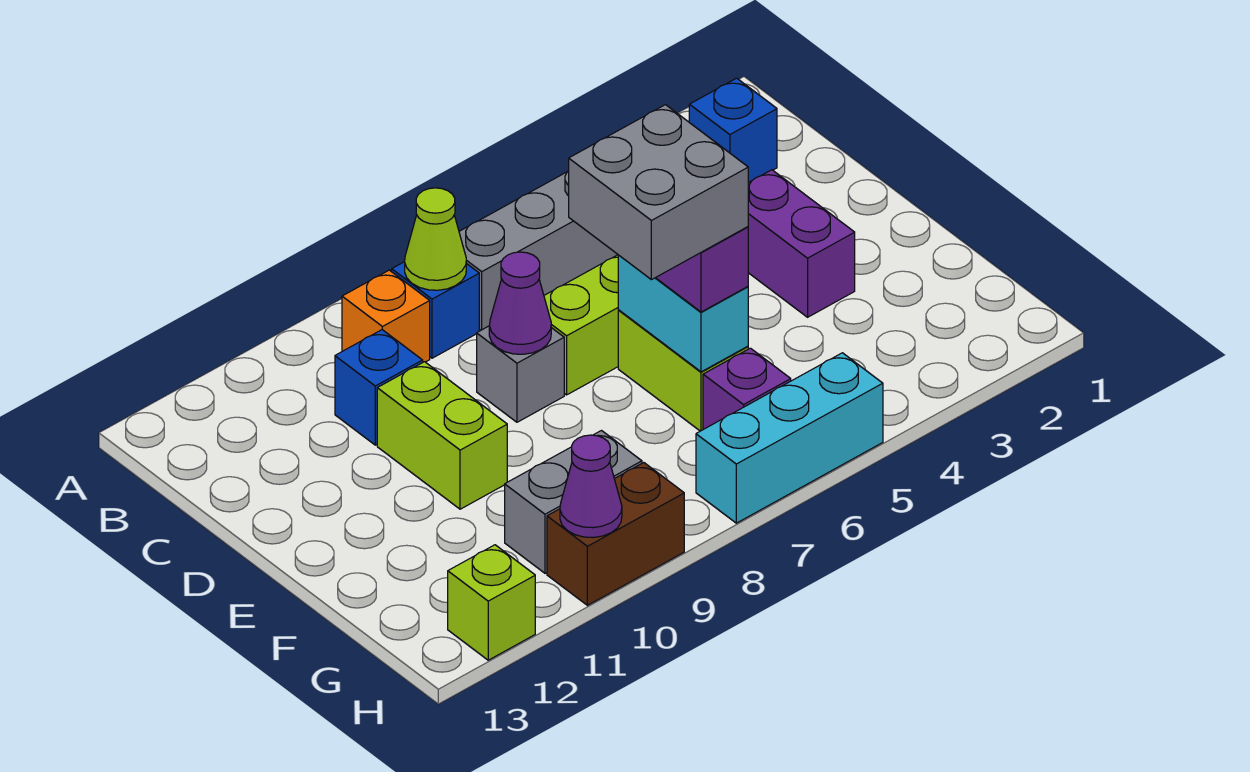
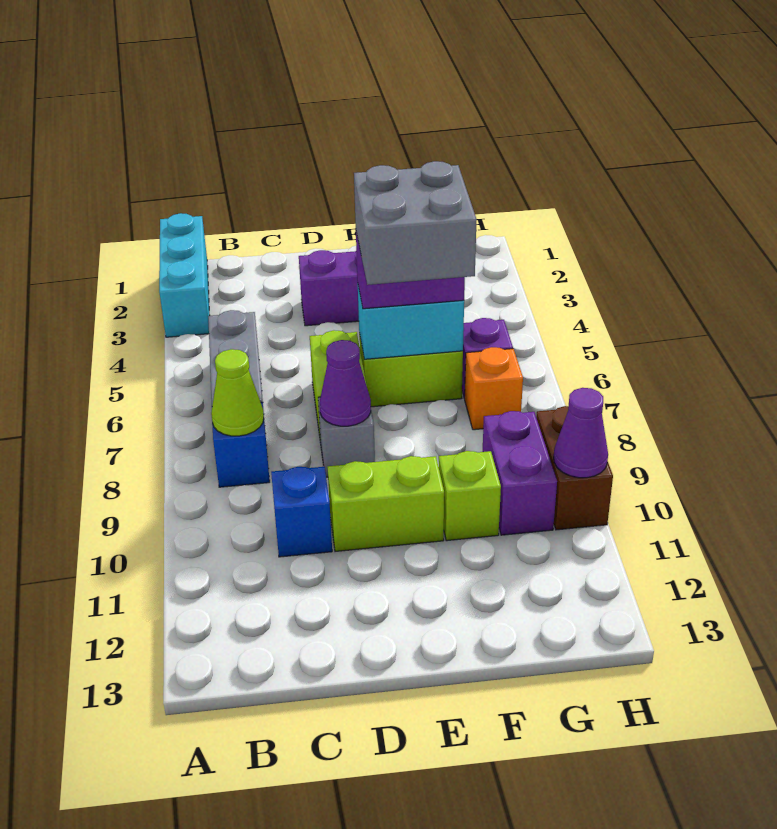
blue 1x1 brick [689,78,777,183] -> none
orange 1x1 brick [342,270,430,362] -> orange 1x1 brick moved to [464,347,523,430]
grey 1x2 brick [505,431,642,573] -> purple 1x2 brick [482,411,557,535]
cyan 1x3 brick [696,353,883,523] -> cyan 1x3 brick moved to [159,213,210,337]
lime 1x1 brick [448,545,535,660] -> lime 1x1 brick moved to [439,451,501,541]

